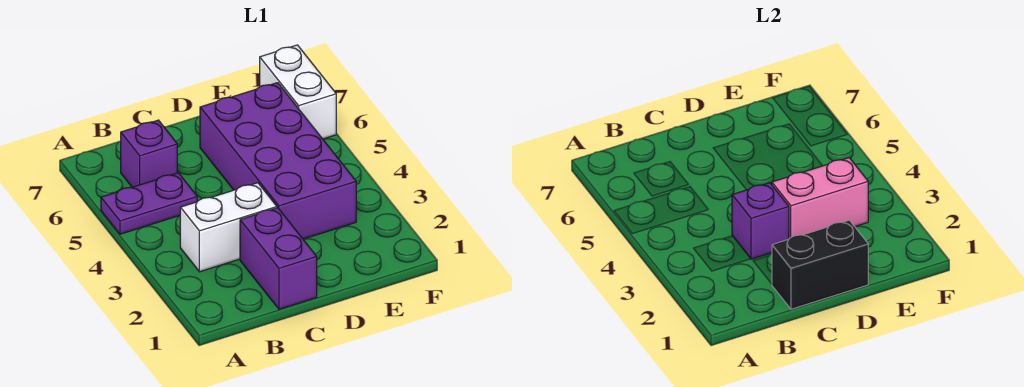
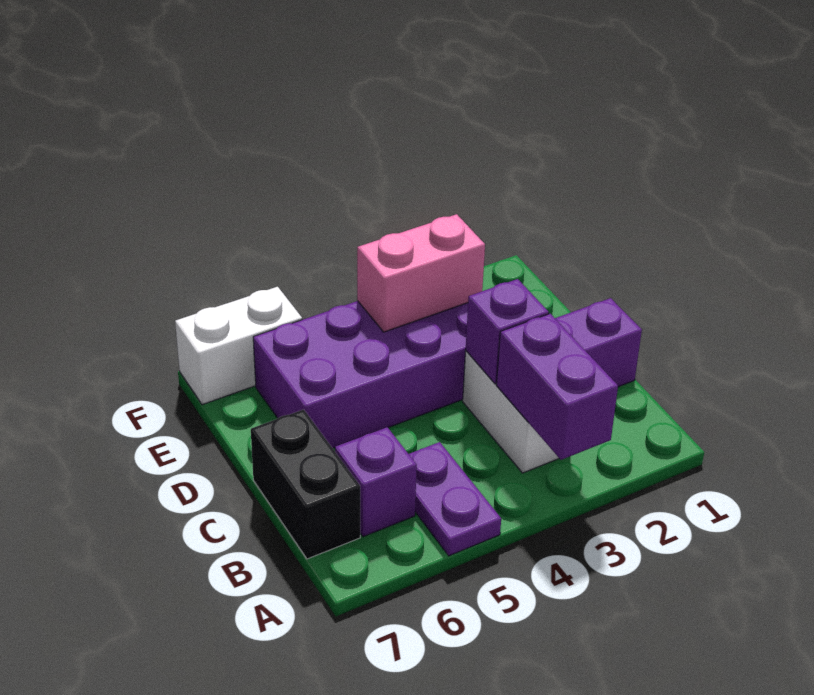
none -> purple 1x2 brick [496,314,618,460]
black 1x2 brick [772,220,868,309] -> black 1x2 brick moved to [251,409,360,559]
pink 1x2 brick [772,158,868,238] -> pink 1x2 brick turned to [357,214,485,332]

